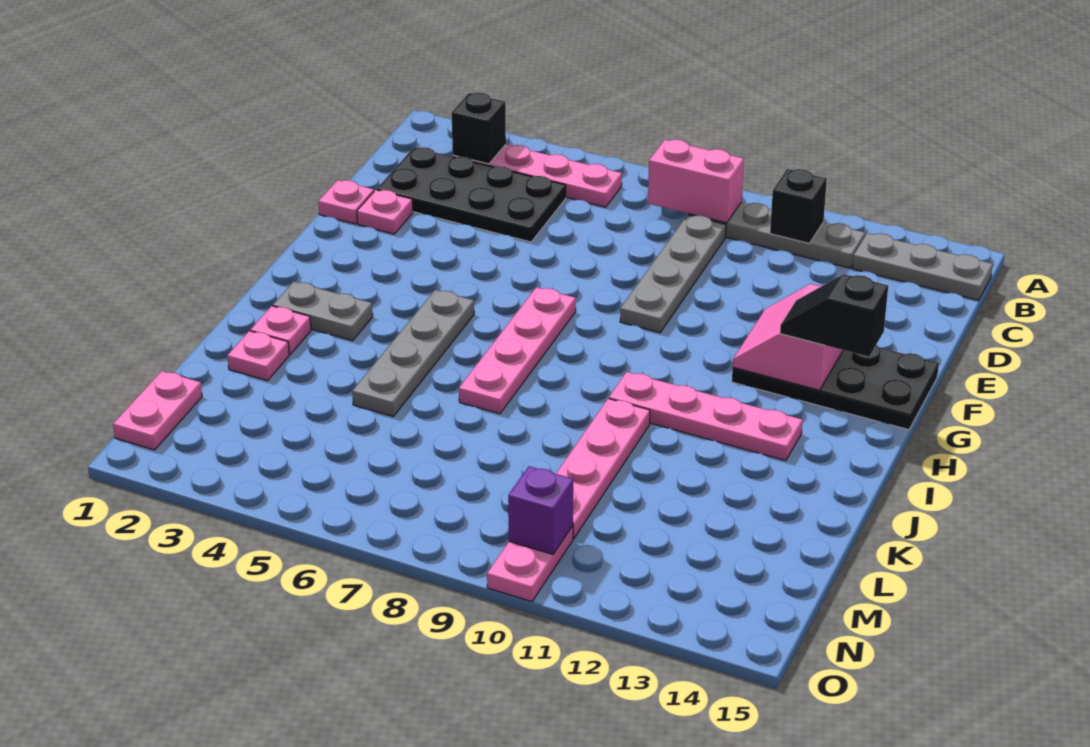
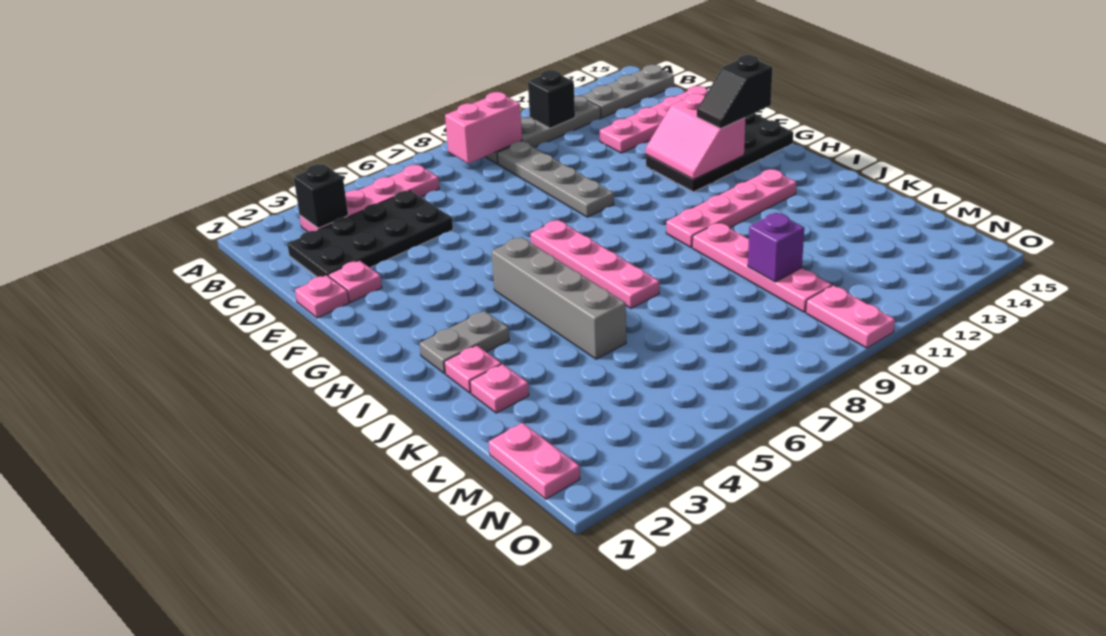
none -> pink 1x4 plate [600,86,708,153]
grey 1x4 plate [352,290,474,416] -> grey 1x4 brick [491,237,626,359]
purple 1x1 brick [508,466,573,554] -> purple 1x1 brick moved to [748,213,804,282]

